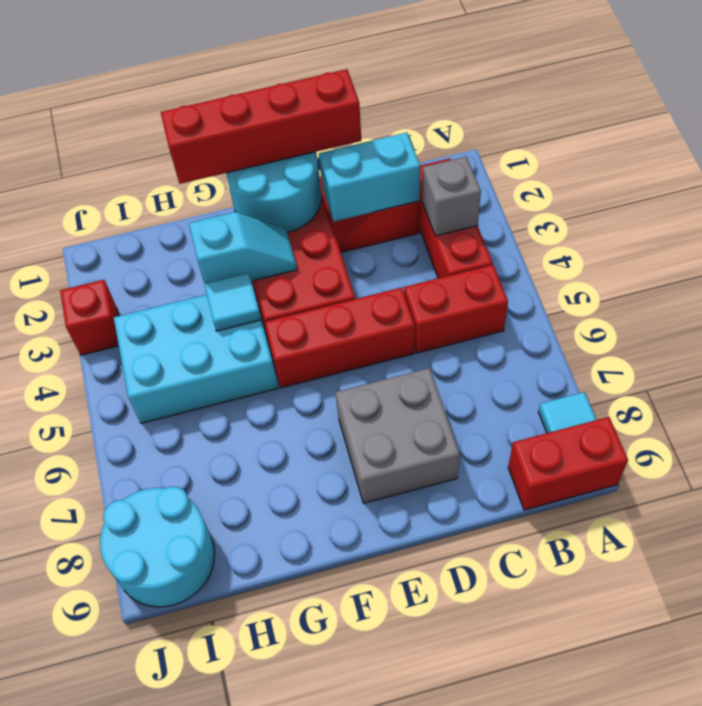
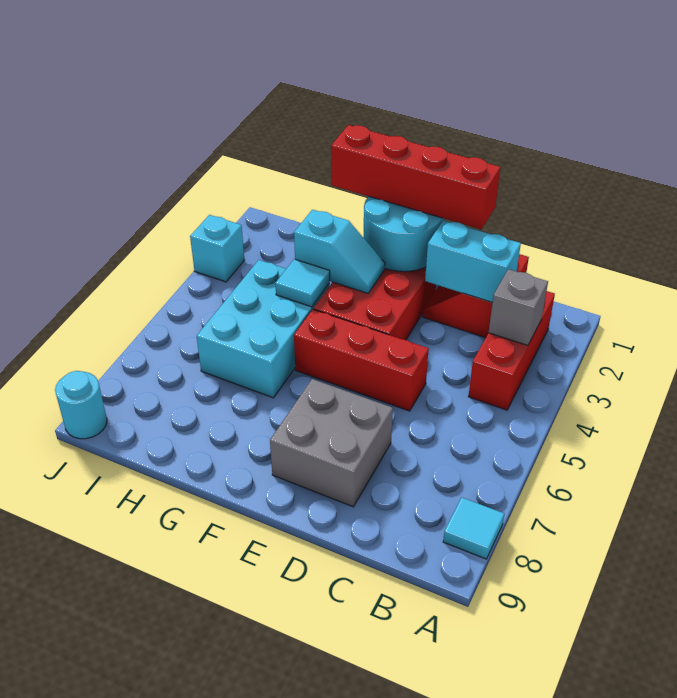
red 1x2 brick [508,417,628,510] -> none
red 1x2 brick [404,265,508,353] -> none
cyan 2x3 brick [114,294,278,423] -> cyan 2x3 brick turned to [197,260,330,398]
cyan 2x2 round brick [100,487,215,607] -> cyan 1x1 round brick [55,371,107,439]
red 1x1 brick [60,280,119,355] -> cyan 1x1 brick [190,215,244,282]

